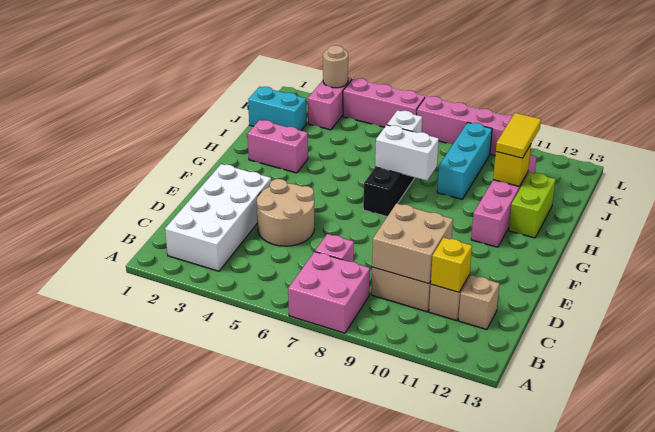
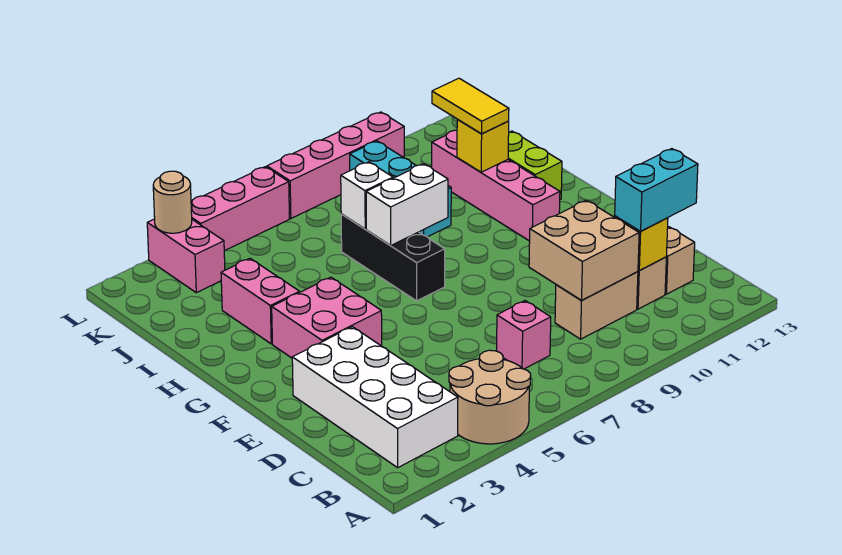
pink 2x2 brick [288,252,370,333] -> pink 2x2 brick moved to [272,277,382,358]
tan 2x2 round brick [257,179,314,246] -> tan 2x2 round brick moved to [449,350,531,444]
pink 1x2 brick [248,120,308,173] -> pink 1x2 brick turned to [221,258,300,344]
cyan 1x2 brick [248,87,306,131] -> cyan 1x2 brick moved to [615,149,698,231]

